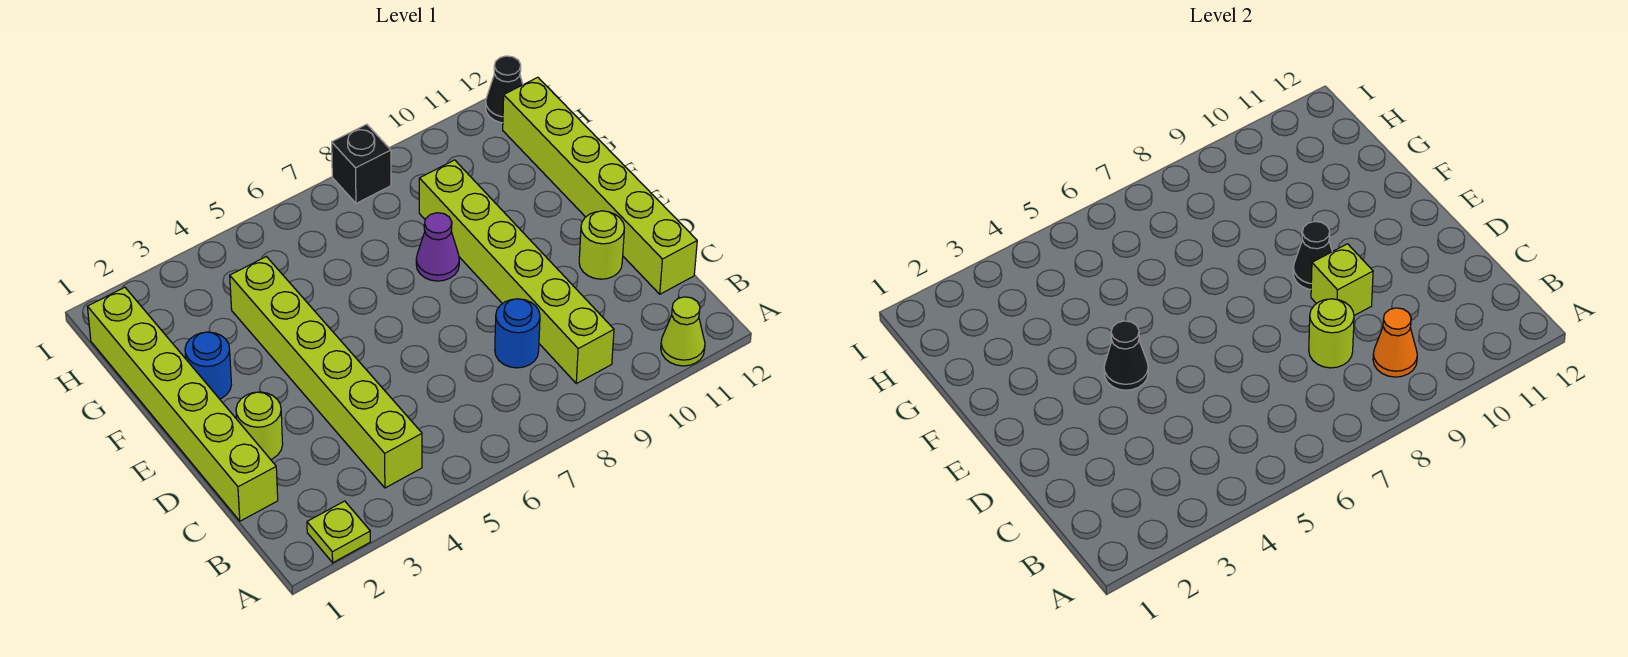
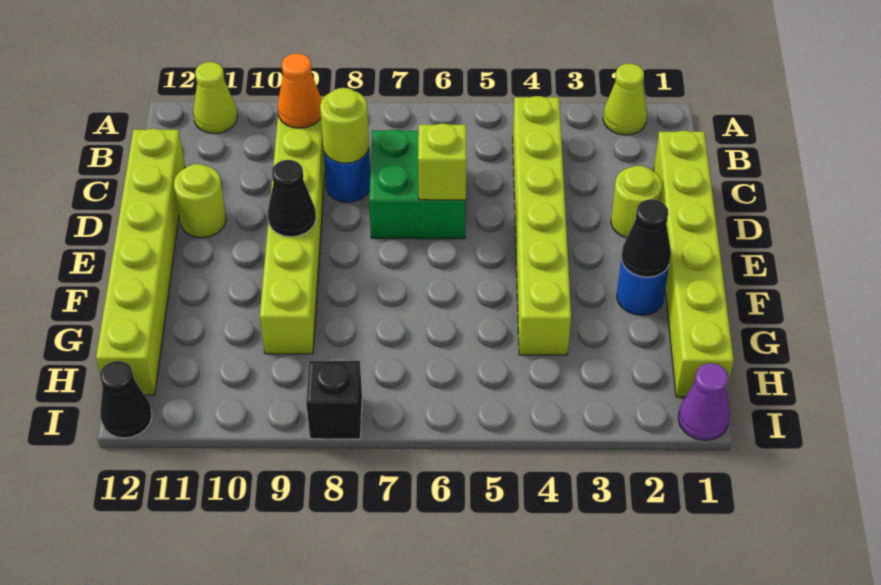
lime 1x1 plate [307,501,370,563] -> lime 1x1 cone [603,63,647,135]
none -> green 2x2 brick [369,130,466,239]
lime 1x1 brick [1311,244,1373,315] -> lime 1x1 brick moved to [418,124,467,200]
black 1x1 cone [1104,321,1148,390] -> black 1x1 cone moved to [621,199,671,277]
purple 1x1 cone [416,213,459,281] -> purple 1x1 cone moved to [678,363,730,440]

